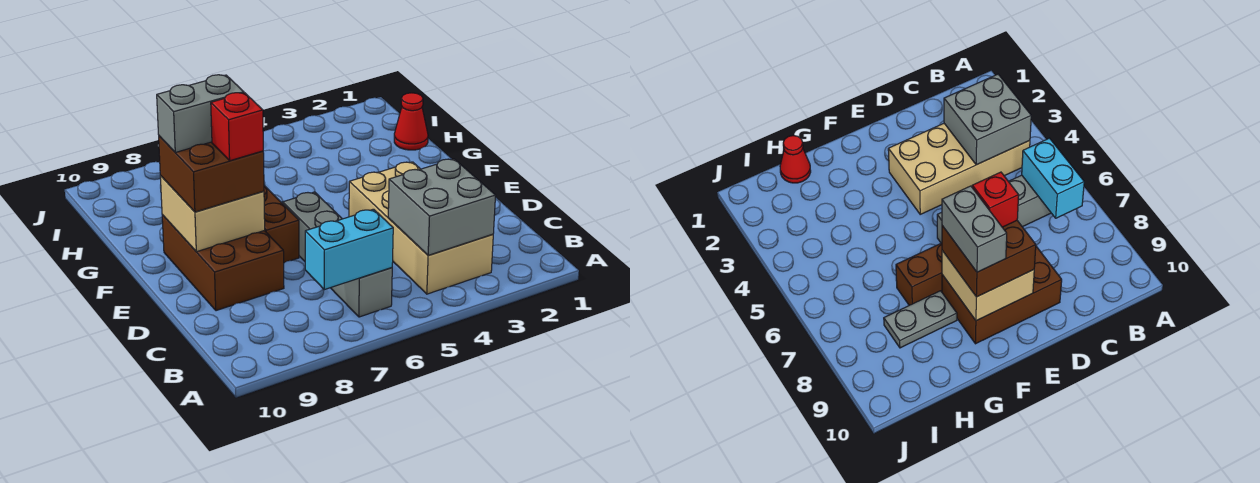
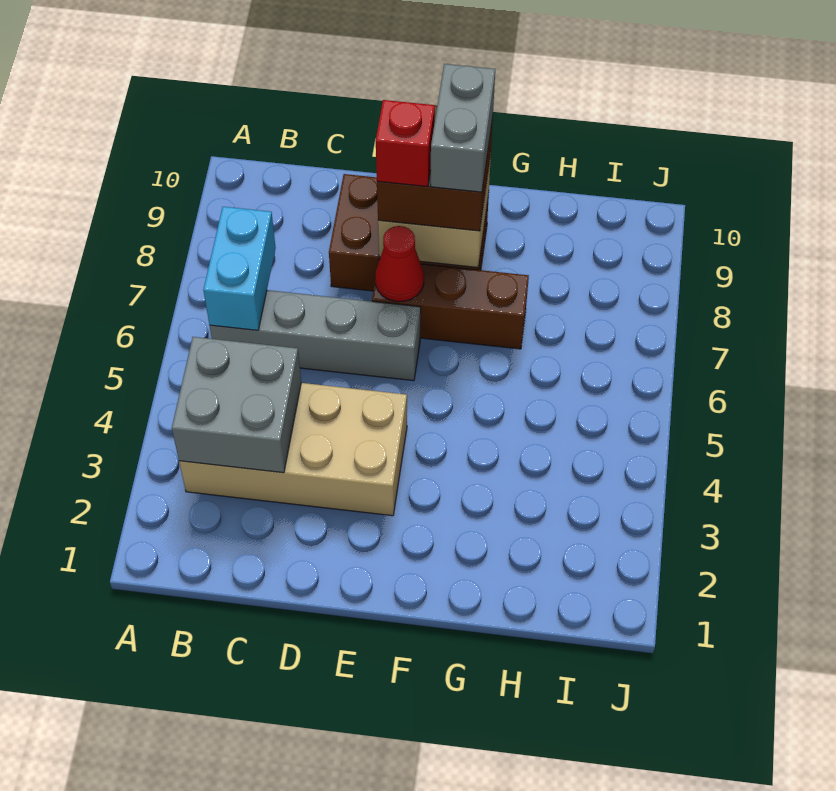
grey 1x2 plate [884,291,957,348] -> none
red 1x1 cone [394,93,428,150] -> red 1x1 cone moved to [375,226,424,302]

